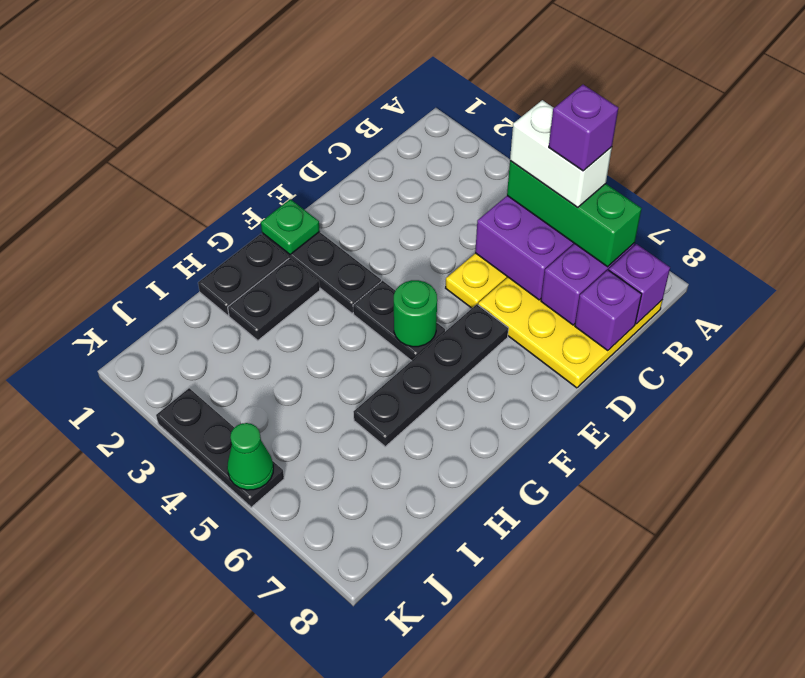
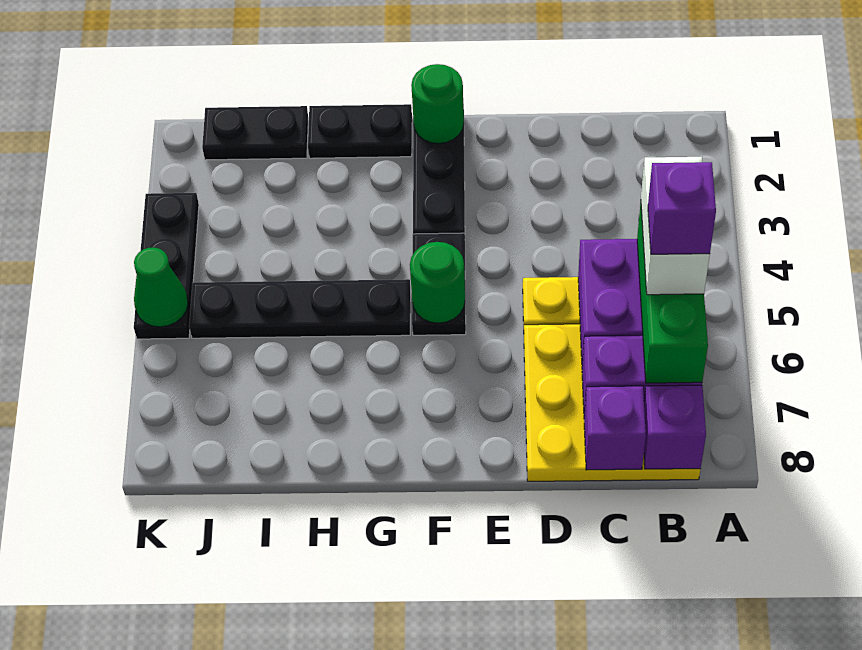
black 1x4 plate [354,304,508,447] -> black 1x4 plate moved to [189,279,411,338]
green 1x1 plate [261,199,320,255] -> green 1x1 round brick [411,64,464,144]
black 1x2 plate [228,258,320,340] -> black 1x2 plate moved to [202,106,308,160]

